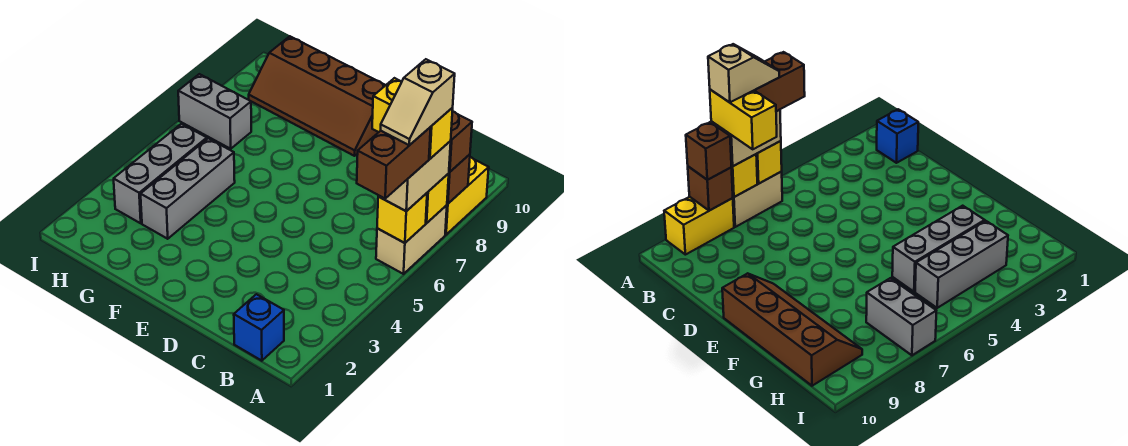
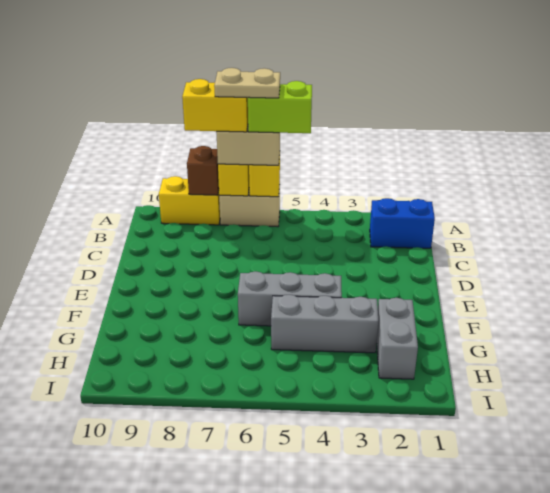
brown 1x2 brick [357,127,431,198] -> lime 1x2 brick [248,81,312,133]
tan 1x2 slope [381,59,455,145] -> tan 1x2 plate [214,68,280,98]
yellow 1x2 brick [372,78,453,159] -> yellow 1x2 brick turned to [182,79,248,132]
brown 1x1 brick [449,111,472,172] -> none
blue 1x1 brick [234,294,284,361] -> blue 1x2 brick [370,198,435,248]
brown 2x4 slope [249,36,386,156] -> none
grey 1x3 brick [114,124,207,223] -> grey 1x3 brick moved to [238,271,342,326]
grey 1x2 brick [178,74,251,149] -> grey 1x2 brick moved to [377,298,418,379]

